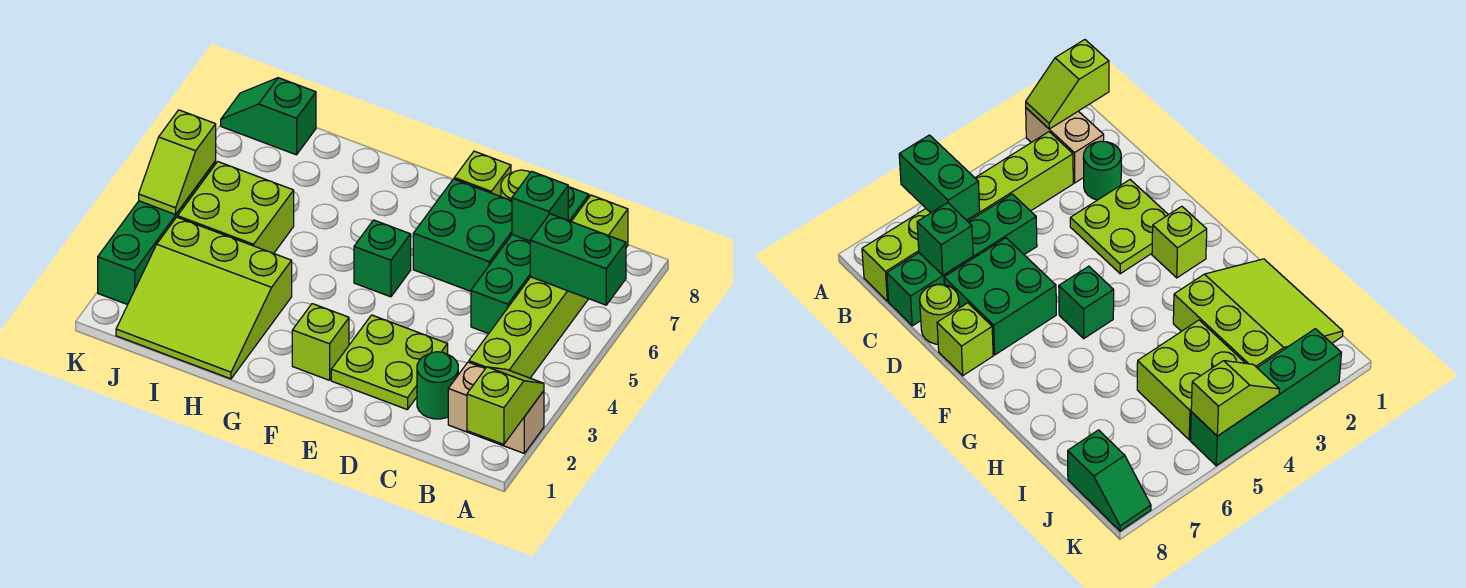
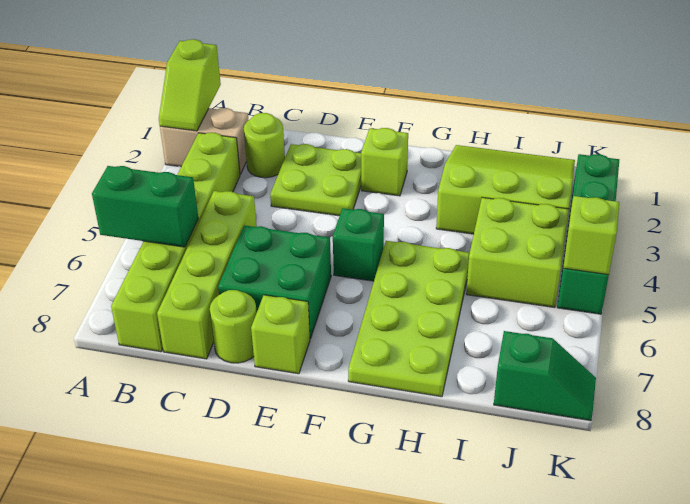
green 1x1 round brick [417,352,458,419] -> lime 1x1 round brick [244,113,285,178]
green 1x4 brick [471,187,589,334] -> lime 1x4 brick [157,191,257,359]
green 1x1 brick [512,171,568,241] -> none
none -> lime 2x4 plate [348,241,470,397]

